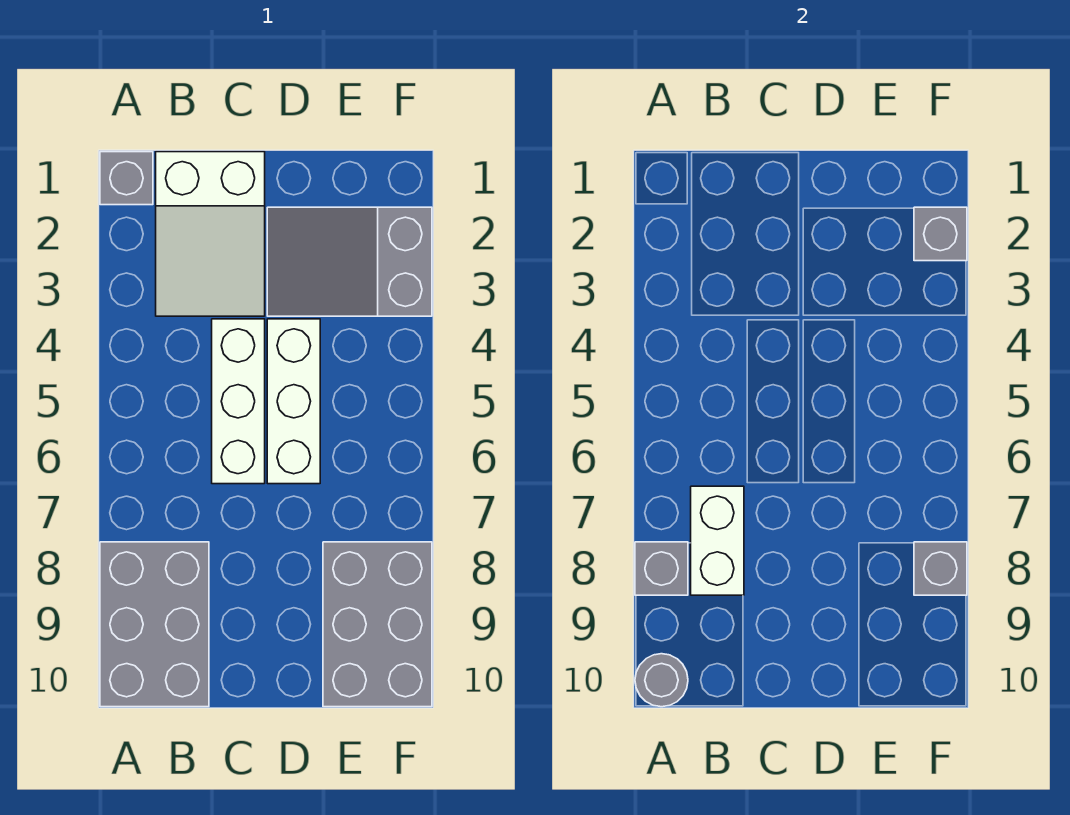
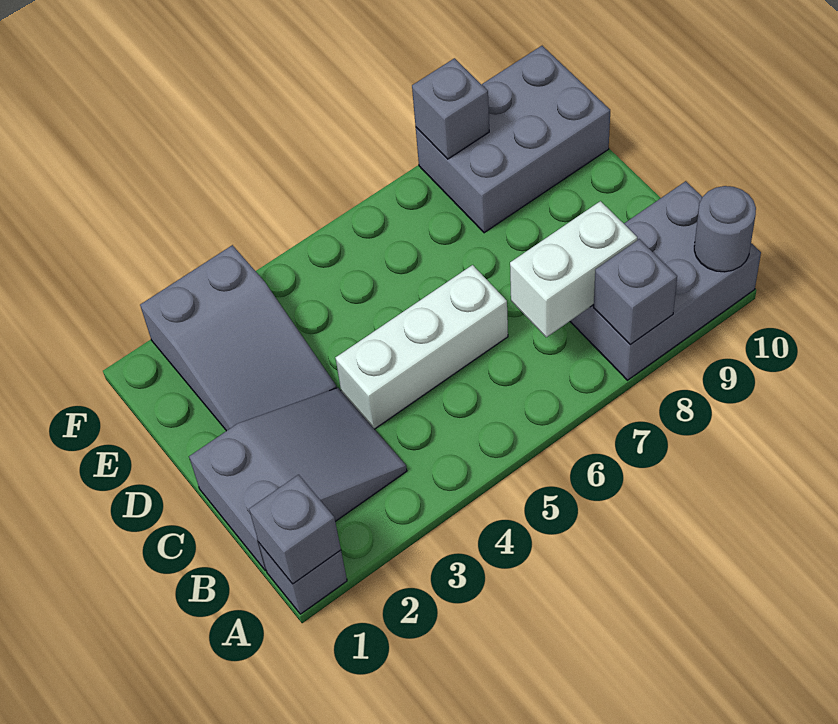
white 2x3 slope [156,152,265,316] -> grey 2x3 slope [189,388,407,571]
white 1x3 brick [267,319,320,484] -> none
grey 1x1 brick [914,207,967,261] -> grey 1x1 brick moved to [249,475,341,584]

